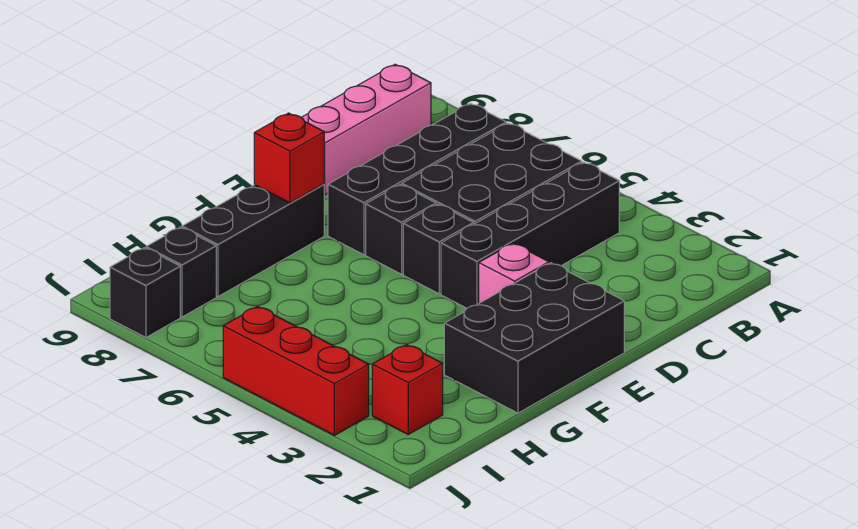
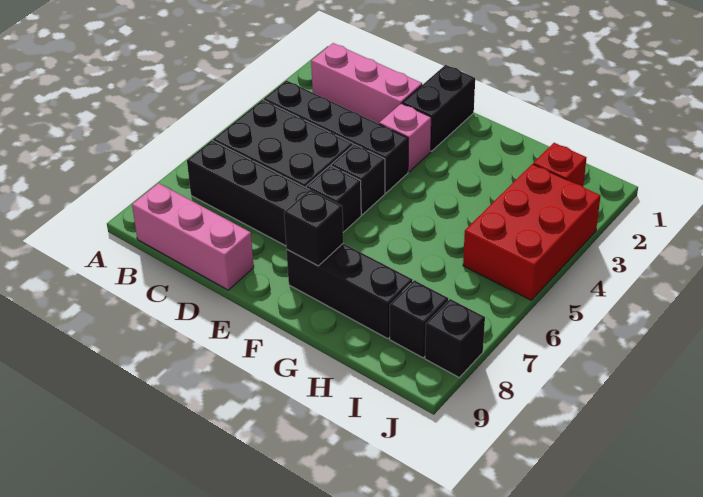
none -> pink 1x3 brick [311,43,422,124]
black 2x3 brick [444,263,624,413] -> black 1x2 brick [402,65,475,151]
red 1x1 brick [254,113,324,203] -> black 1x1 brick [284,190,343,266]
red 1x3 brick [223,306,369,435] -> red 2x3 brick [463,164,600,300]

